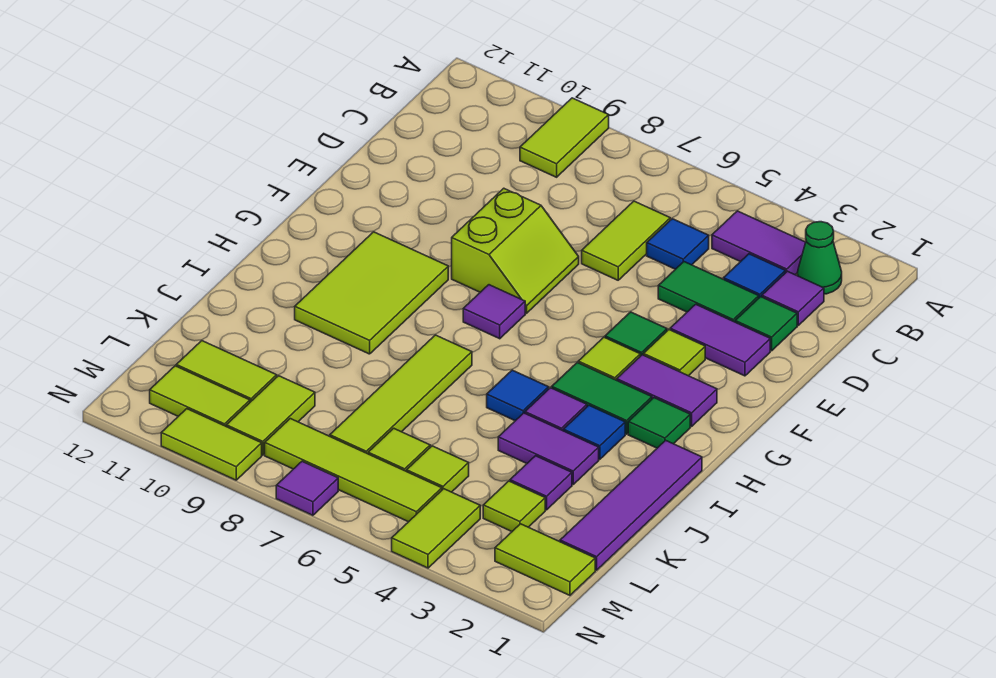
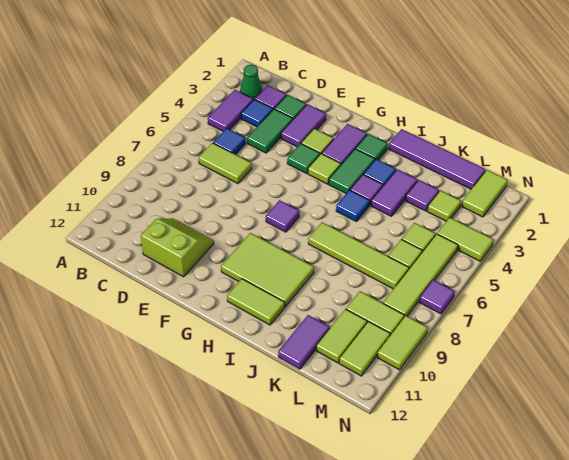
lime 1x2 tile [520,98,609,177] -> lime 1x2 tile moved to [227,279,285,325]
lime 2x2 slope [452,188,579,313] -> lime 2x2 slope moved to [141,218,214,277]
none -> purple 1x2 tile [278,315,330,369]

